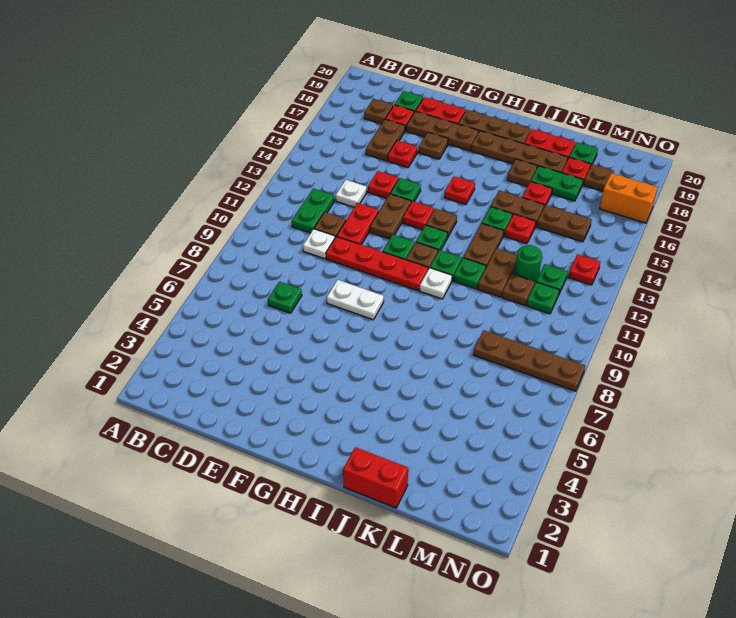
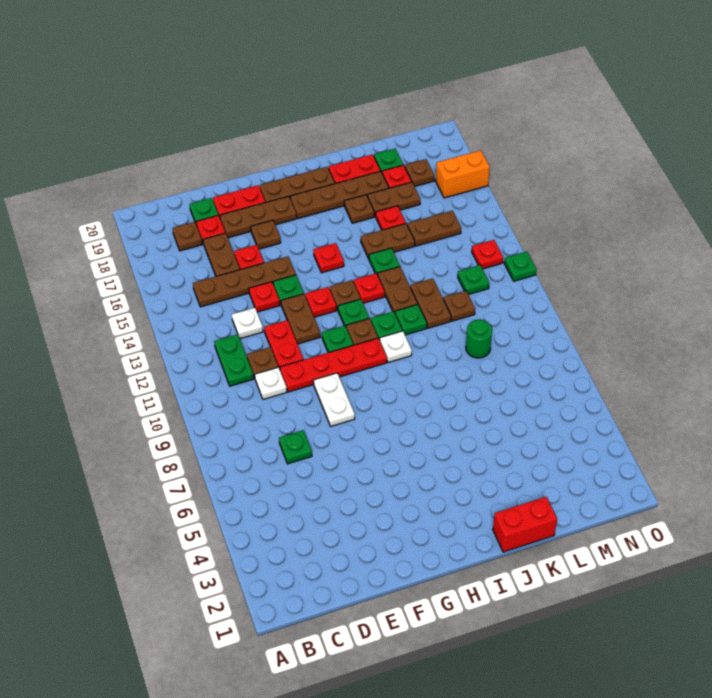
white 1x2 plate [327,280,384,320] -> white 1x2 plate turned to [313,373,355,426]
red 1x1 plate [505,214,536,244] -> red 1x1 plate moved to [354,273,385,303]
green 1x2 plate [531,166,583,201] -> brown 1x2 plate [367,182,420,217]
brown 1x4 plate [474,330,585,391] -> brown 1x4 plate moved to [193,256,296,307]
green 1x1 round brick [514,245,542,282] -> green 1x1 round brick moved to [466,320,492,358]
green 1x1 plate [527,282,559,314] -> green 1x1 plate moved to [504,252,537,281]

